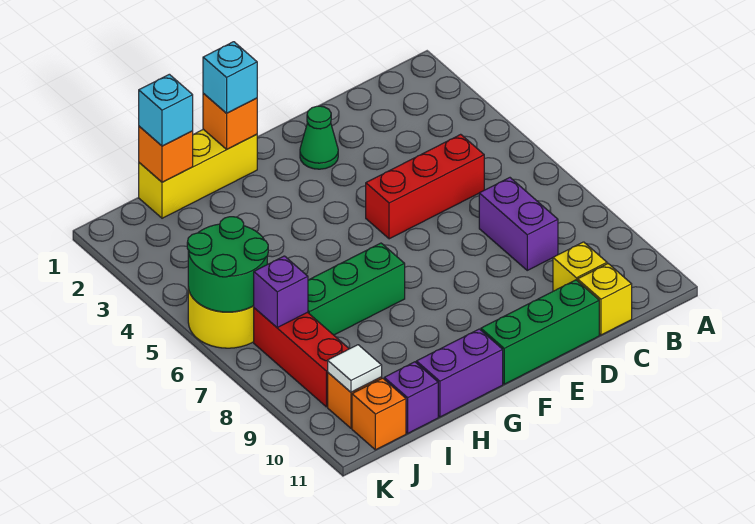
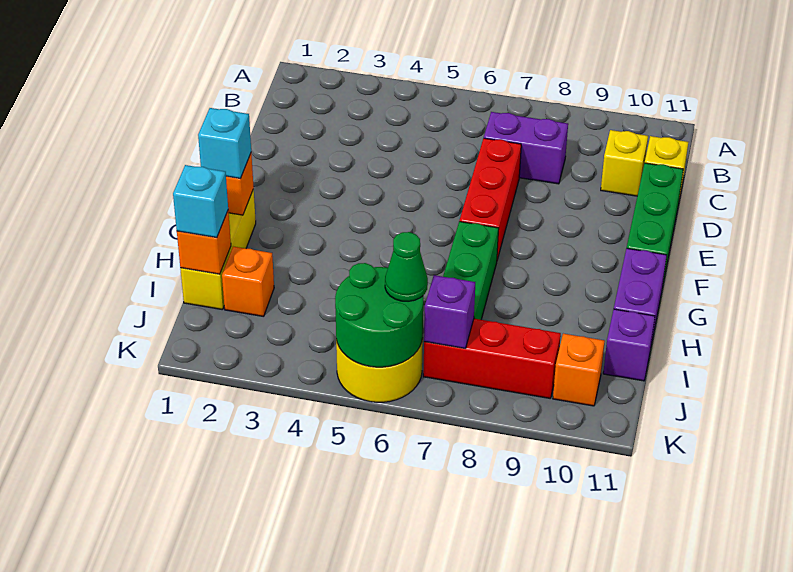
red 1x3 brick [366,134,484,239] -> red 1x3 brick moved to [460,138,521,260]
green 1x1 cone [300,106,338,169] -> green 1x1 cone moved to [385,232,428,301]
white 1x1 tile [328,345,382,392] -> none
orange 1x1 brick [352,378,406,450] -> orange 1x1 brick moved to [222,247,274,317]

